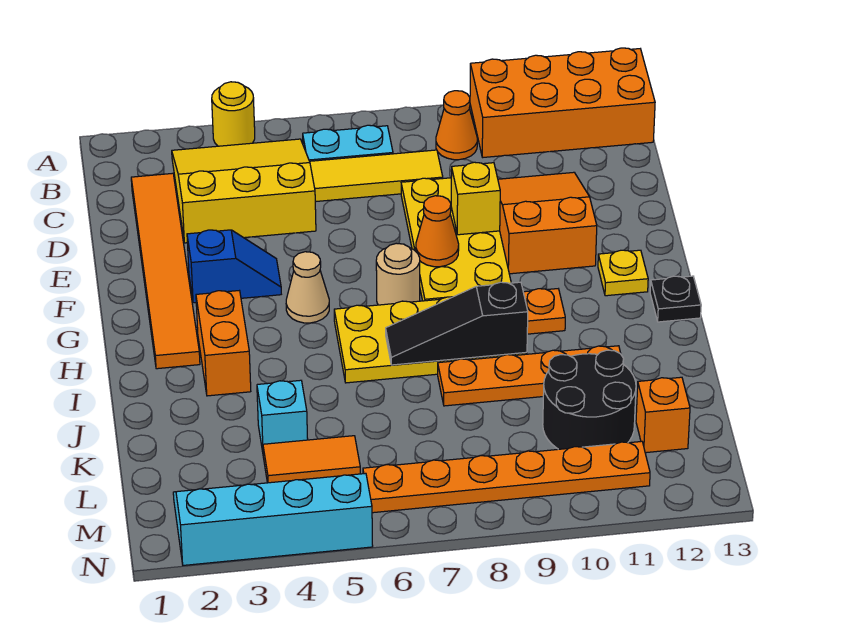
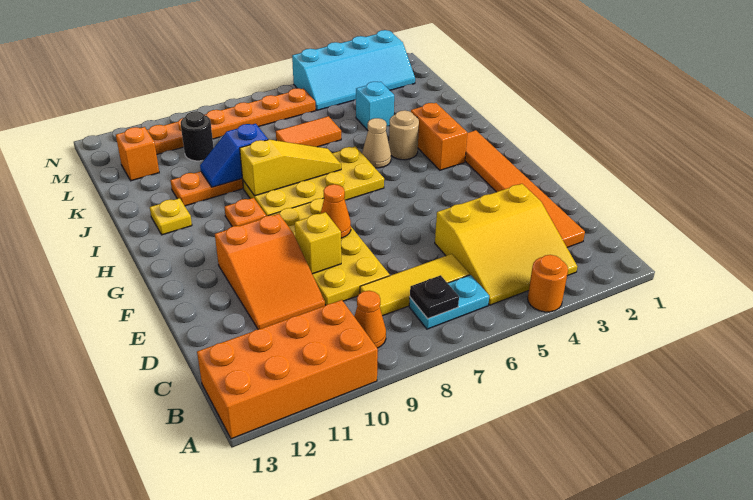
yellow 1x1 round brick [212,82,255,146] -> orange 1x1 round brick [528,255,568,312]
blue 1x2 slope [187,230,281,303] -> blue 1x2 slope moved to [200,124,268,187]
tan 1x1 cone [286,252,329,323] -> tan 1x1 cone moved to [362,118,391,168]
tan 1x1 round brick [376,243,420,305] -> tan 1x1 round brick moved to [389,110,419,160]
yellow 1x1 plate [598,250,648,296] -> yellow 1x1 plate moved to [150,198,192,235]
black 1x1 plate [650,276,701,322] -> black 1x1 plate moved to [410,275,459,319]
black 1x3 slope [386,282,528,365] -> yellow 1x3 slope [240,140,341,196]
black 2x2 round brick [543,350,636,449] -> black 1x1 round brick [181,111,214,161]
orange 1x2 tile [263,436,360,483] -> orange 1x2 tile moved to [276,116,341,147]

